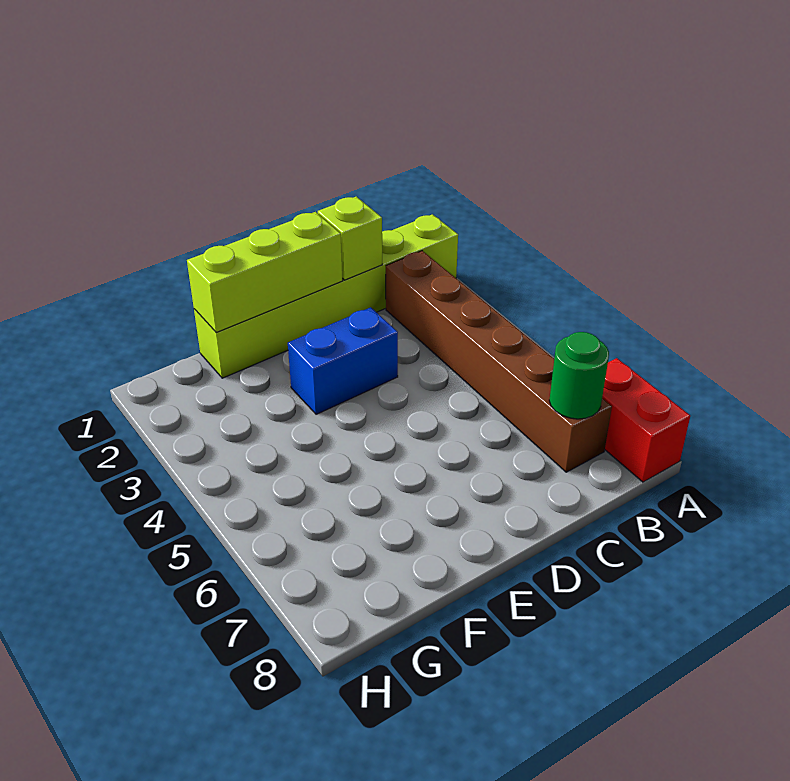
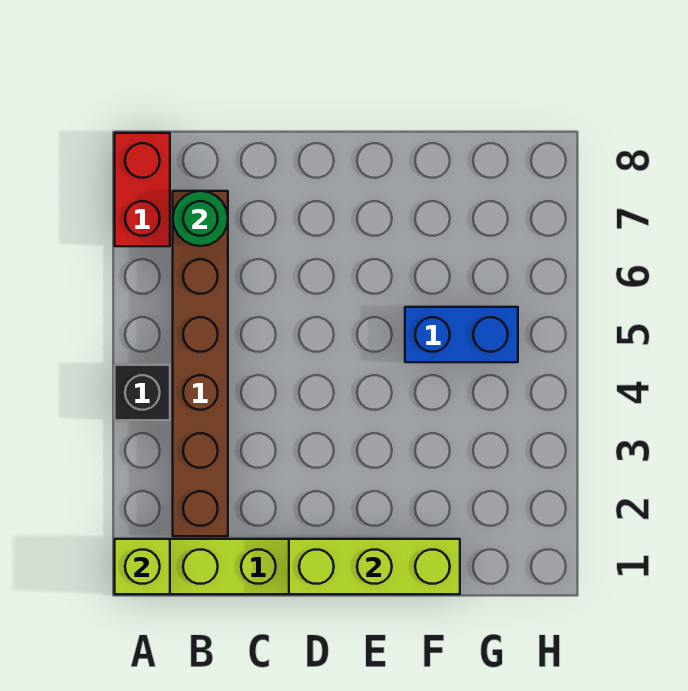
none -> black 1x1 brick [115,365,170,420]
lime 1x1 brick [318,197,382,280] -> lime 1x1 brick moved to [115,539,170,594]
blue 1x2 brick [288,307,398,414] -> blue 1x2 brick moved to [405,307,518,362]

